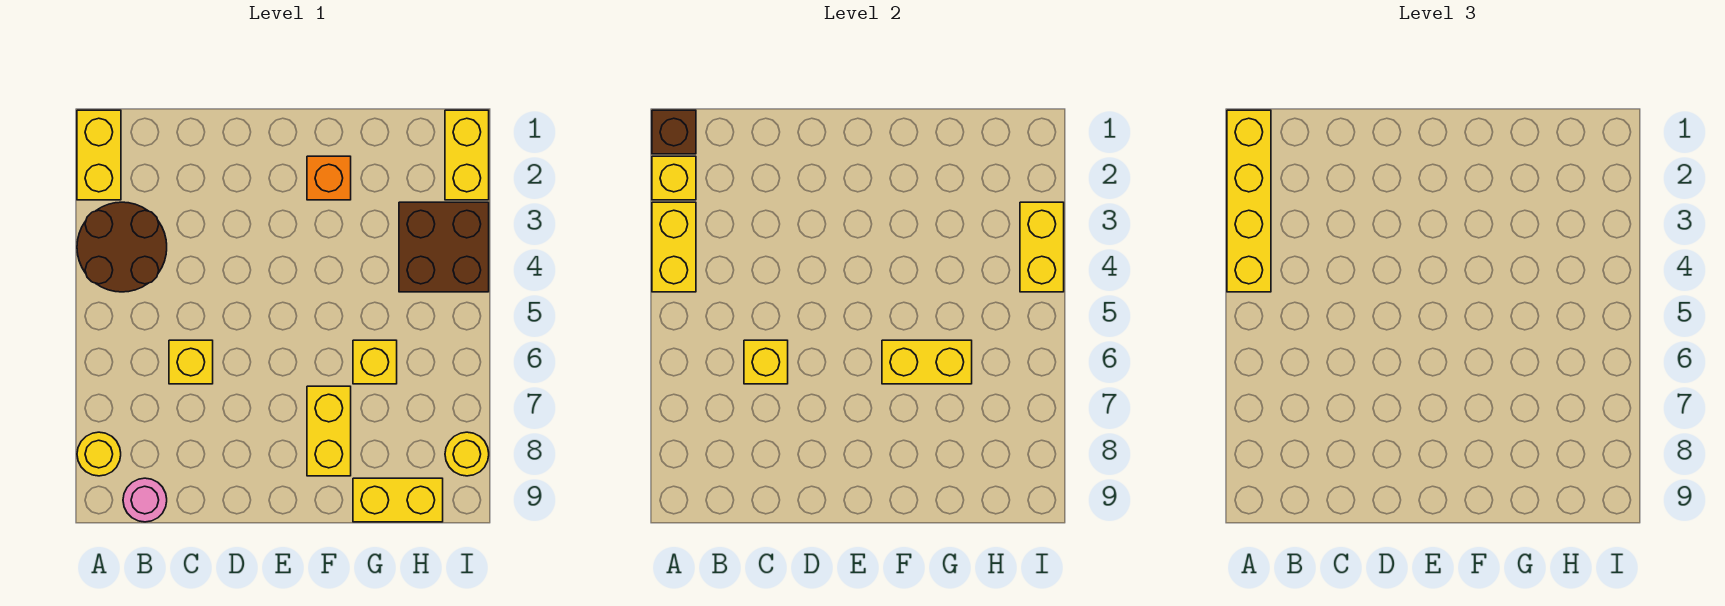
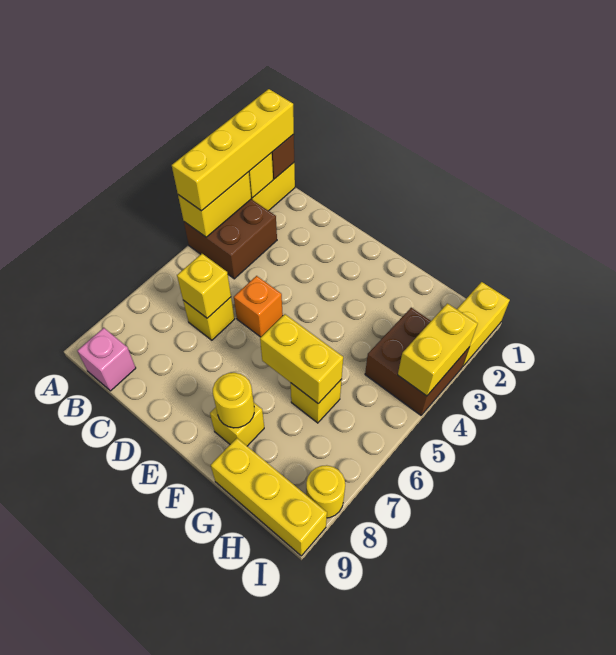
brown 2x2 round brick [77,202,167,292] -> brown 2x2 brick [184,199,277,279]
yellow 1x1 round brick [77,432,121,476] -> yellow 1x1 round brick moved to [213,373,254,428]
pink 1x1 round brick [123,478,167,522] -> pink 1x1 brick [77,328,136,391]
orange 1x1 brick [307,156,351,200] -> orange 1x1 brick moved to [234,276,283,337]
yellow 1x2 brick [307,386,351,476] -> yellow 1x1 brick [210,403,264,446]
yellow 1x2 brick [353,478,443,522] -> yellow 1x3 brick [211,438,327,556]

